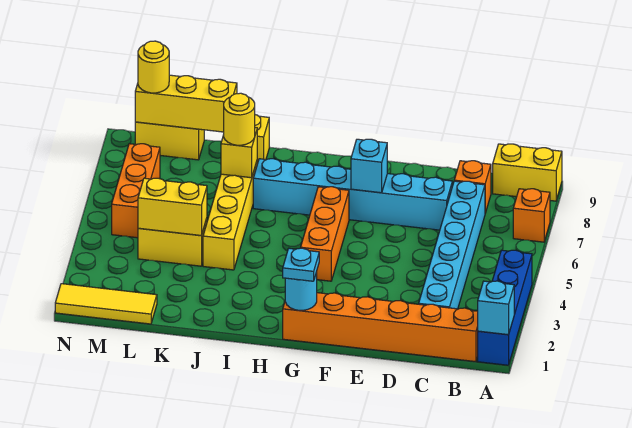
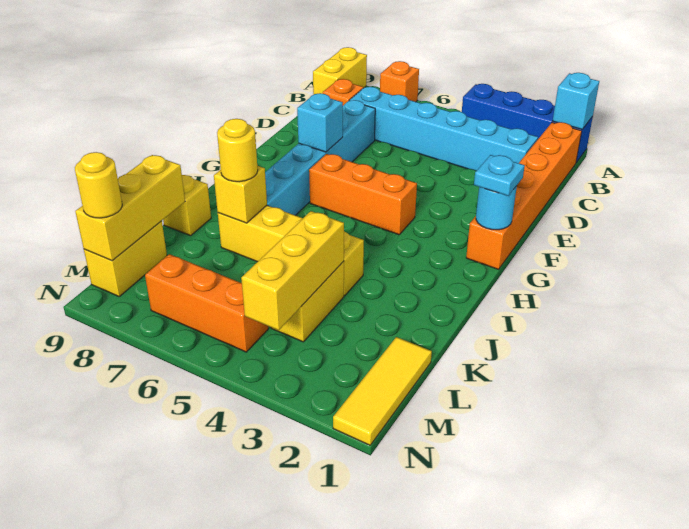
yellow 1x2 brick [138,178,207,236] -> yellow 1x3 brick [241,211,344,330]

